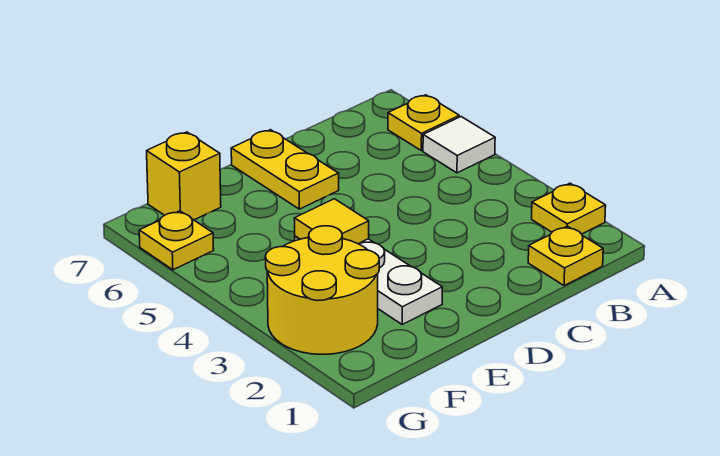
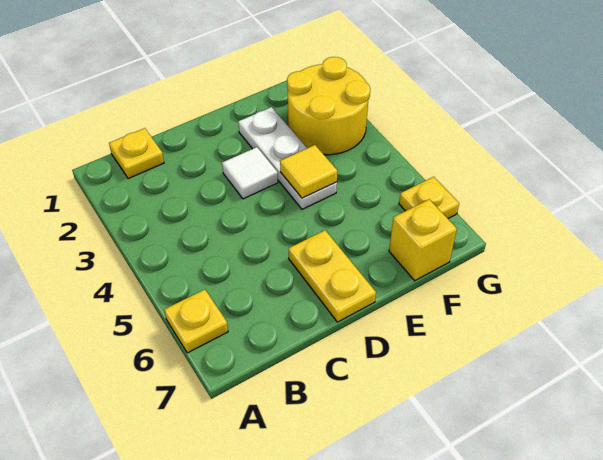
yellow 1x1 plate [532,183,606,234] -> none
white 1x1 tile [423,117,495,173] -> white 1x1 tile moved to [222,147,278,199]

